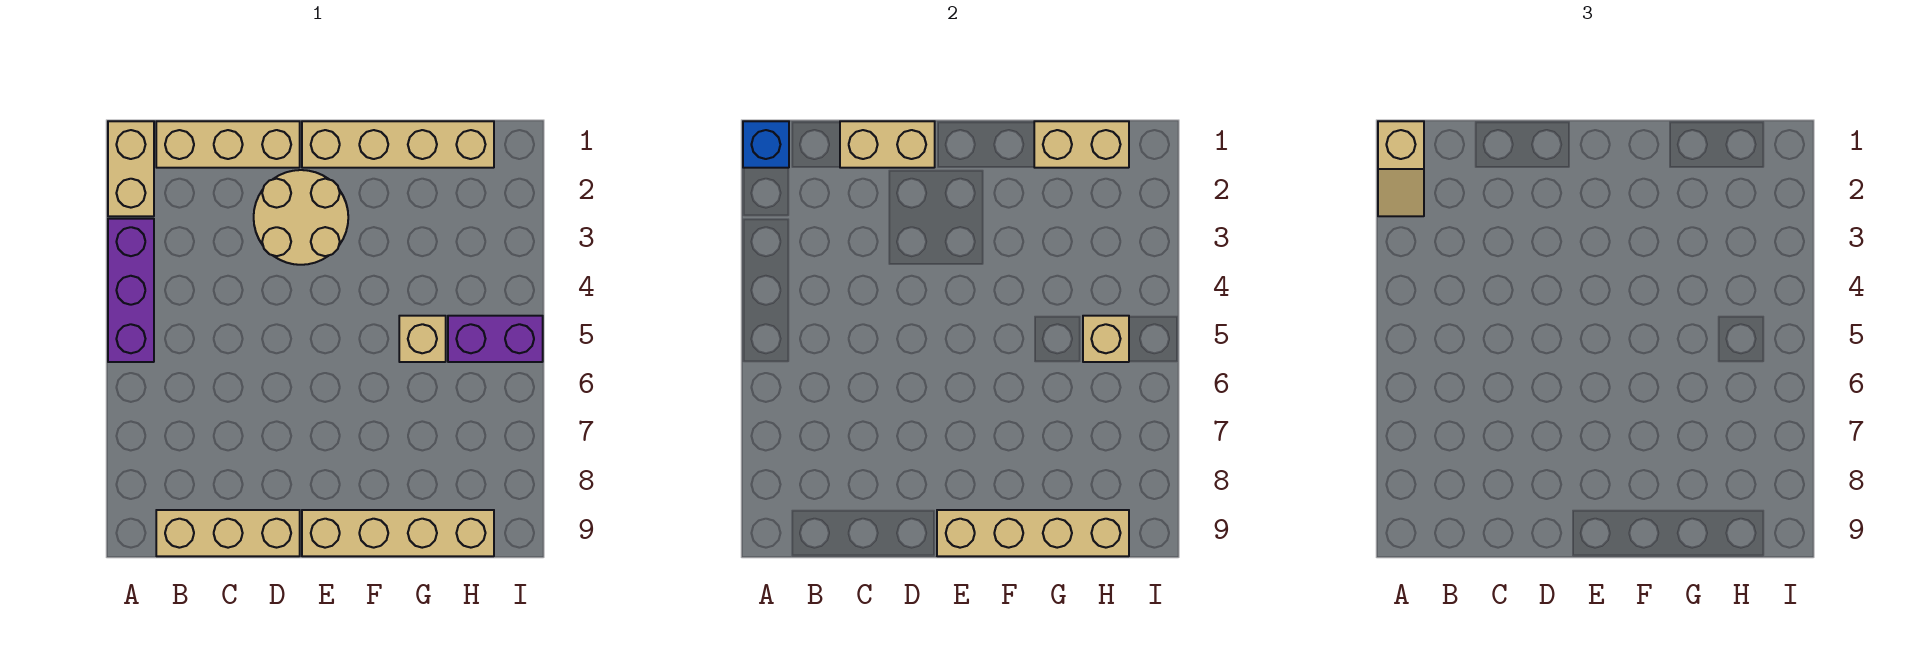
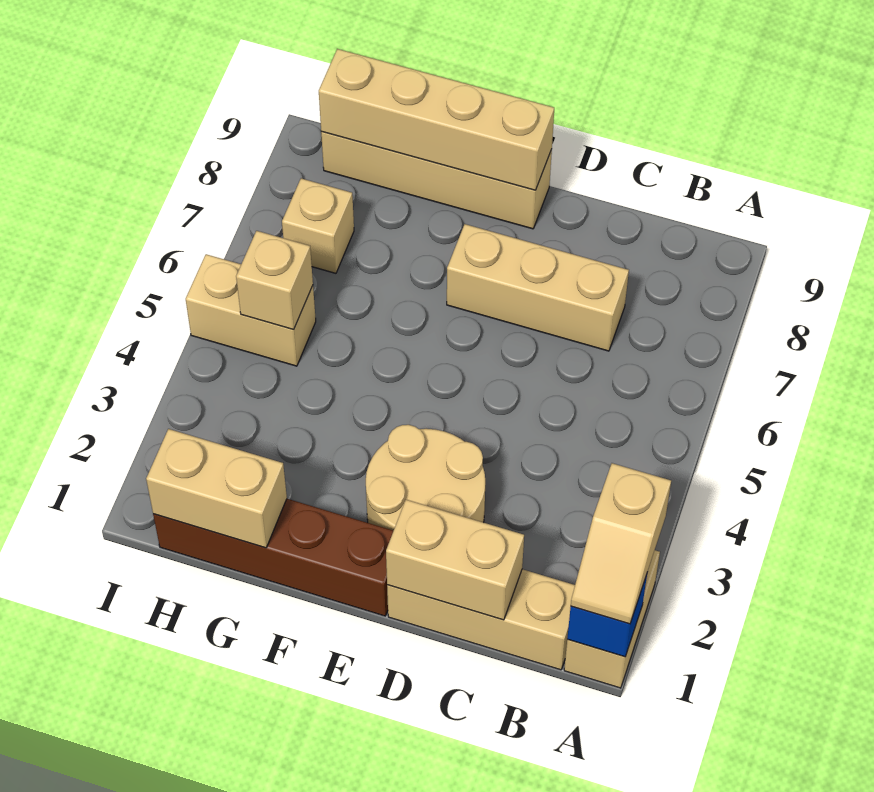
tan 1x2 slope [1378,121,1424,216] -> tan 1x2 slope turned to [571,463,671,624]
purple 1x3 brick [108,219,154,362] -> none
tan 1x3 brick [156,510,300,556] -> tan 1x3 brick moved to [447,224,629,351]
tan 1x4 brick [302,121,494,168] -> brown 1x4 brick [153,499,393,616]
tan 1x1 brick [399,316,446,362] -> tan 1x1 brick moved to [282,178,354,273]
purple 1x2 brick [448,316,543,362] -> tan 1x2 brick [186,254,316,366]

